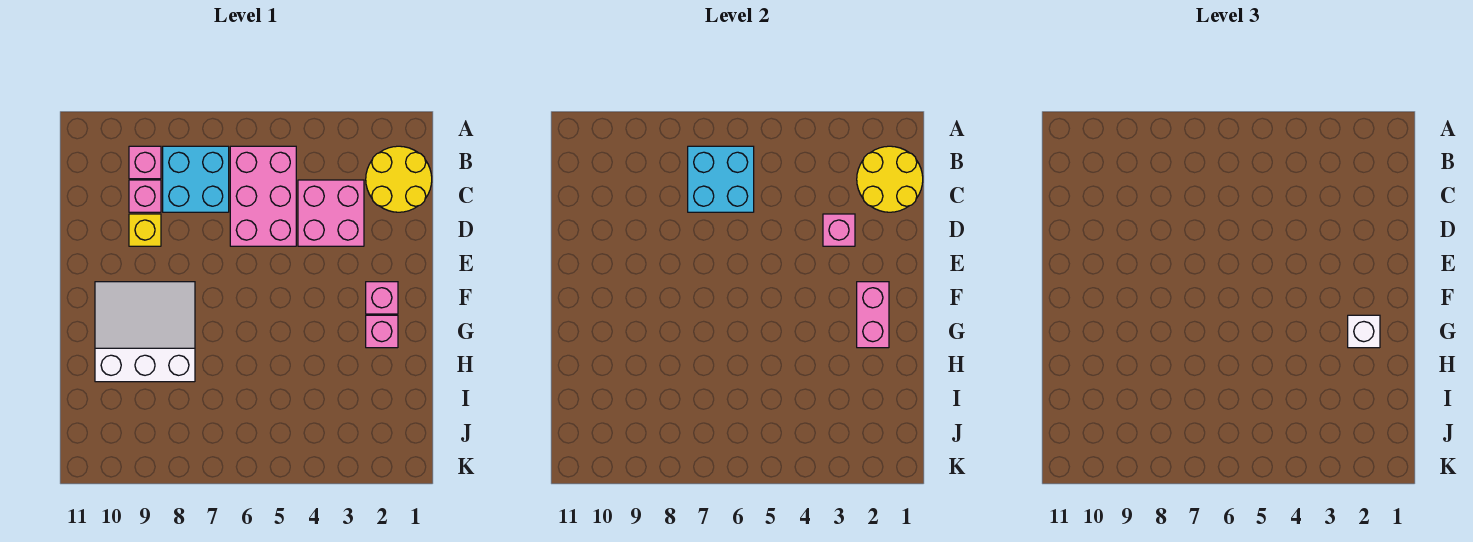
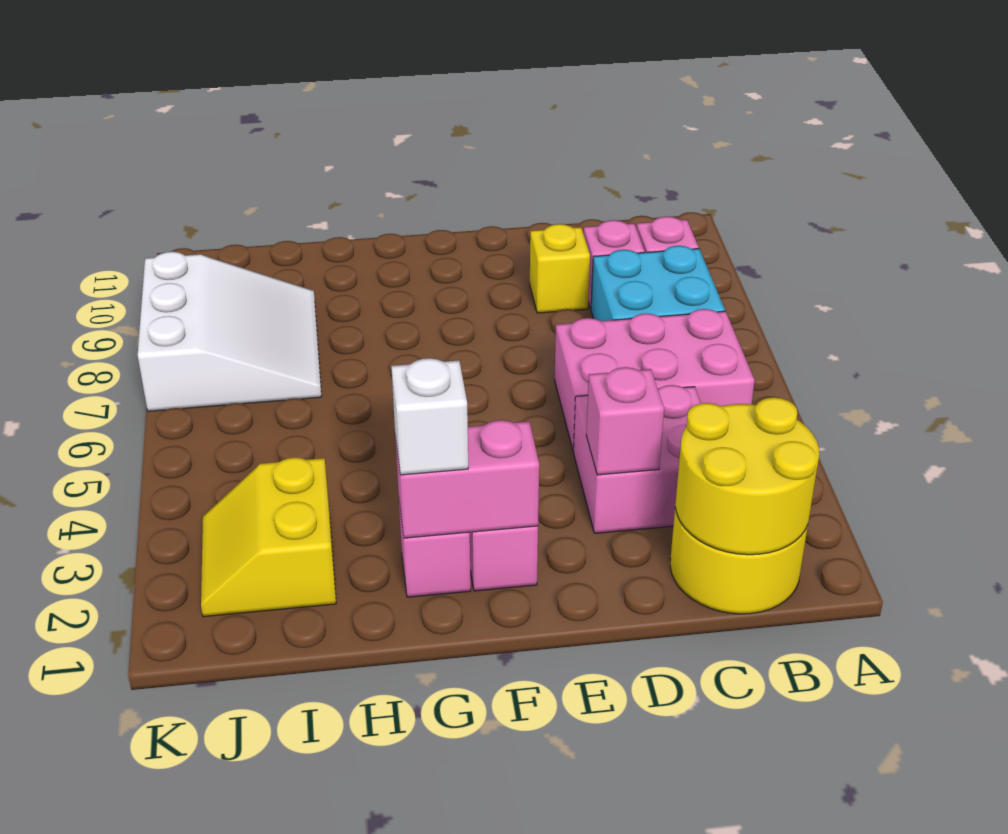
cyan 2x2 brick [688,146,754,212] -> none
white 3x3 slope [95,282,195,382] -> white 3x3 slope moved to [138,252,322,411]
none -> yellow 2x2 slope [201,457,336,617]

